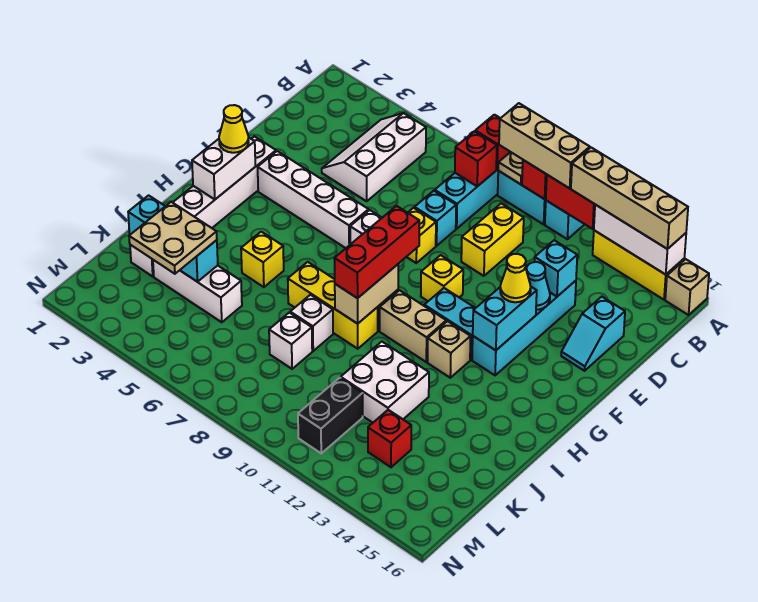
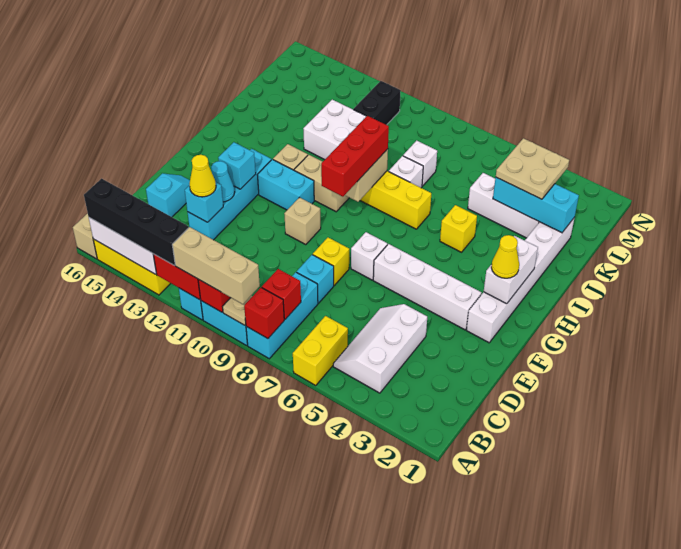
tan 1x4 brick [571,148,688,249] -> black 1x4 brick [84,179,189,265]
white 2x3 slope [322,113,426,201] -> white 2x3 slope turned to [333,304,427,393]
yellow 1x2 brick [461,203,524,276] -> yellow 1x2 brick moved to [293,316,348,385]
yellow 1x1 brick [421,255,463,301] -> tan 1x1 brick [284,197,321,245]
cyan 1x2 brick [473,287,537,350] -> cyan 1x1 brick [218,142,256,189]
yellow 1x1 cone [500,254,531,302] -> yellow 1x1 cone moved to [189,155,216,197]
red 1x1 brick [368,410,411,467] -> none

